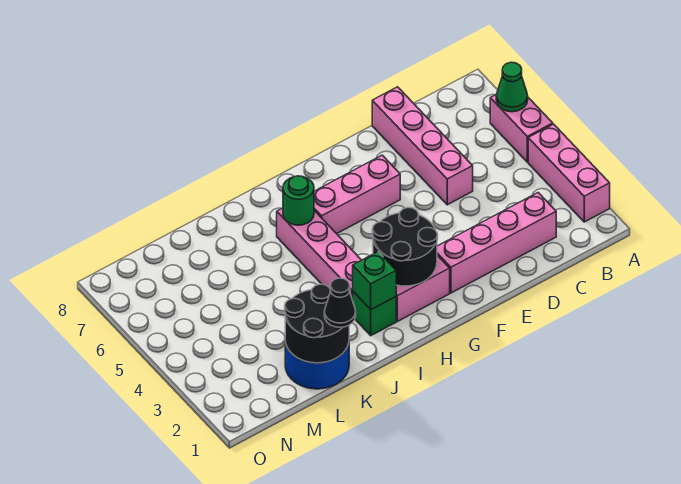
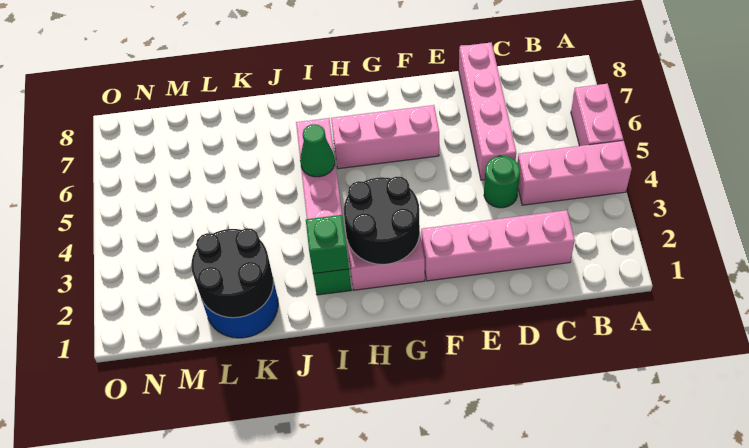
pink 1x3 brick [528,124,610,222] -> pink 1x3 brick turned to [517,140,632,205]
green 1x1 cone [496,62,528,112] -> green 1x1 cone moved to [300,124,335,177]
green 1x1 round brick [283,176,314,225] -> green 1x1 round brick moved to [484,156,520,208]
black 1x1 cone [324,278,356,327] -> none

